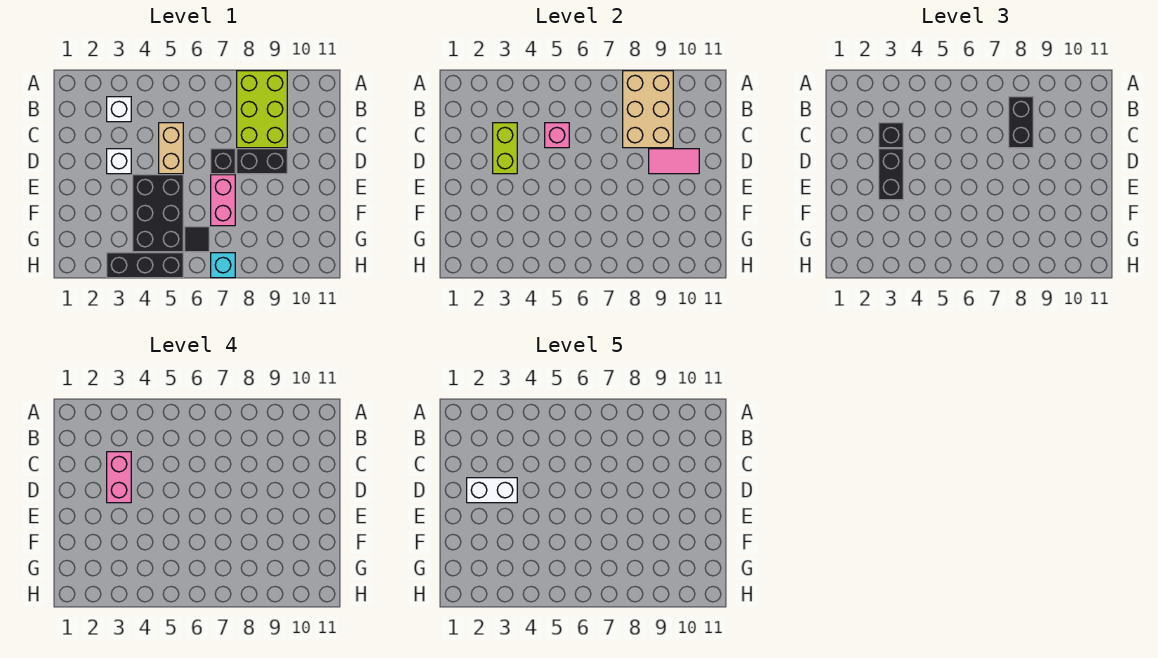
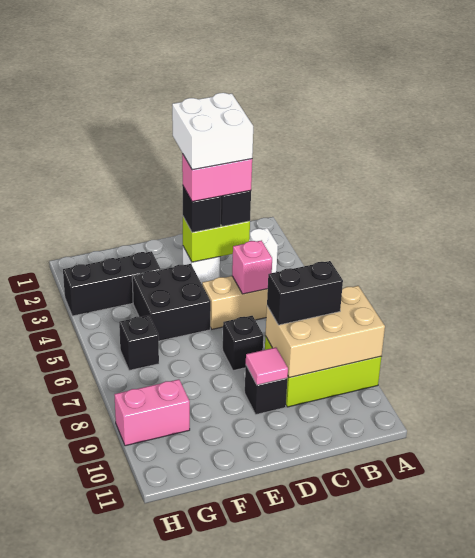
white 1x2 brick [467,478,517,503] -> white 2x2 brick [172,93,253,170]
black 1x2 brick [879,149,903,200] -> black 1x1 brick [183,187,221,232]
black 1x2 brick [237,149,287,174] -> black 1x1 brick [245,366,287,414]
pink 1x2 tile [649,149,699,174] -> pink 1x1 tile [246,347,288,385]
black 2x3 brick [133,175,183,252] -> black 2x2 brick [132,264,211,341]
pink 1x2 brick [211,175,235,226] -> pink 1x2 brick moved to [114,379,190,446]
black 1x1 tile [185,227,209,252] -> black 1x1 brick [119,315,159,370]
black 1x3 brick [107,253,183,278] -> black 1x3 brick turned to [63,251,161,316]
cyan 1x1 brick [211,253,235,278] -> none

